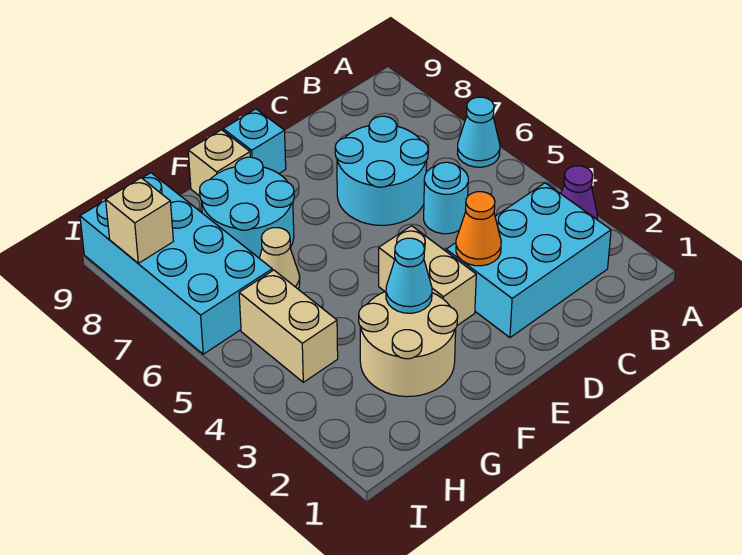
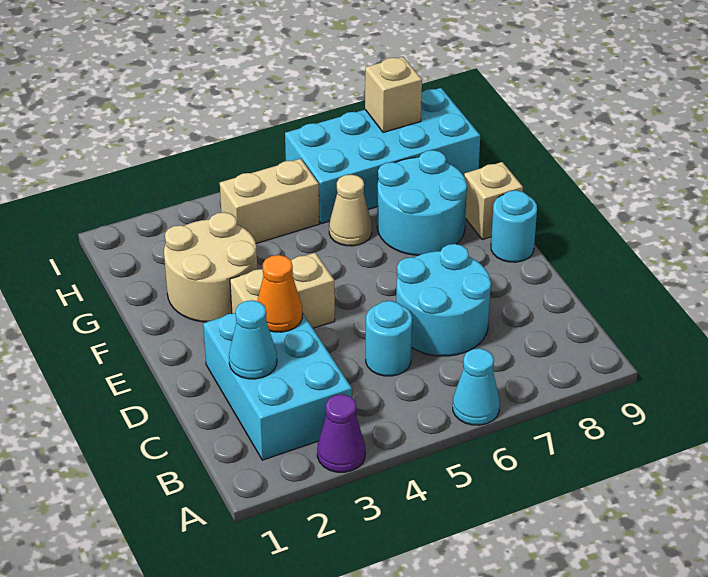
cyan 1x1 brick [223,109,286,174] -> cyan 1x1 round brick [491,190,537,262]
cyan 1x1 cone [386,238,432,313] -> cyan 1x1 cone moved to [229,300,277,379]

